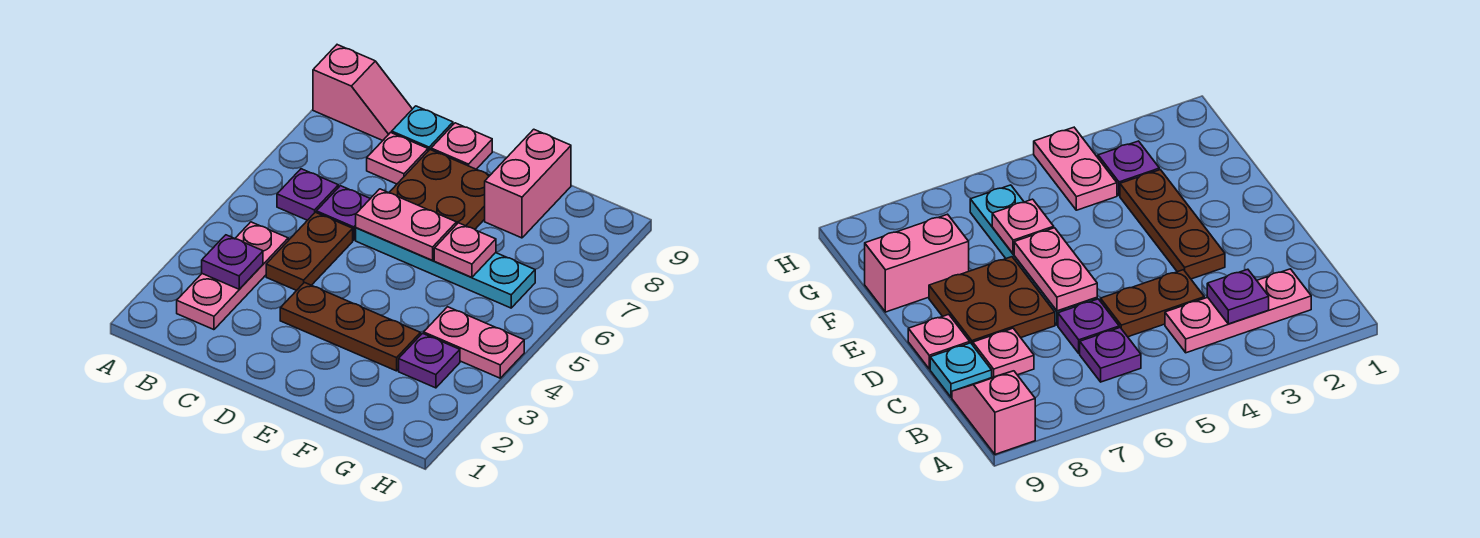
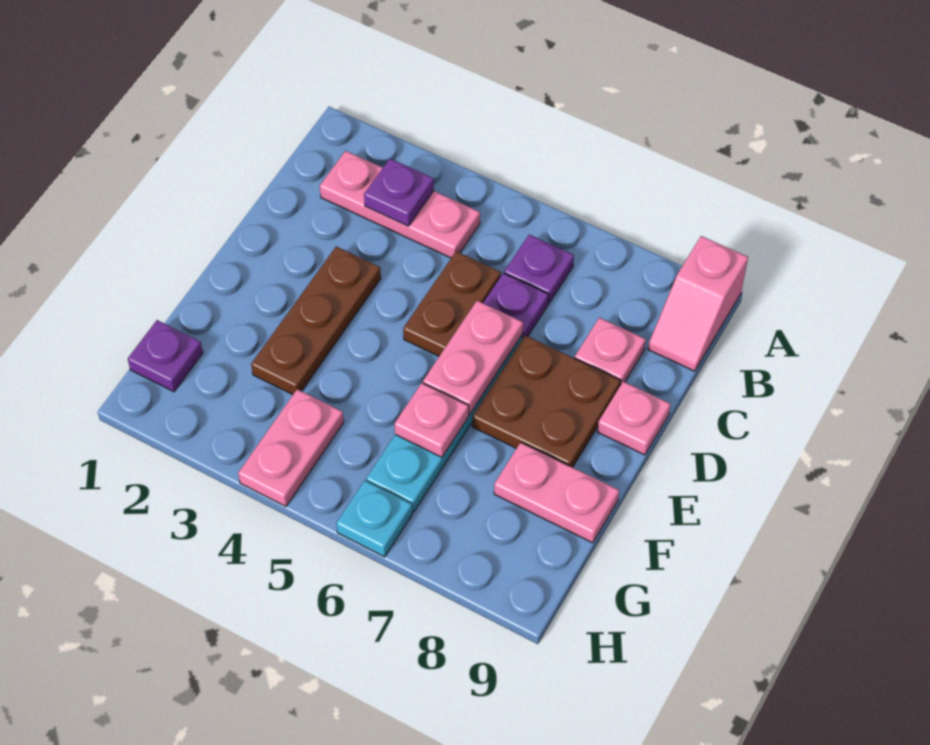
brown 1x2 plate [266,212,353,291] -> brown 1x2 plate turned to [403,251,501,356]
cyan 1x1 plate [392,106,453,151] -> cyan 1x1 plate moved to [336,481,412,557]
pink 1x2 brick [485,129,571,238] -> pink 1x2 plate [494,442,619,543]
purple 1x1 plate [399,333,460,388] -> purple 1x1 plate moved to [128,320,203,392]

